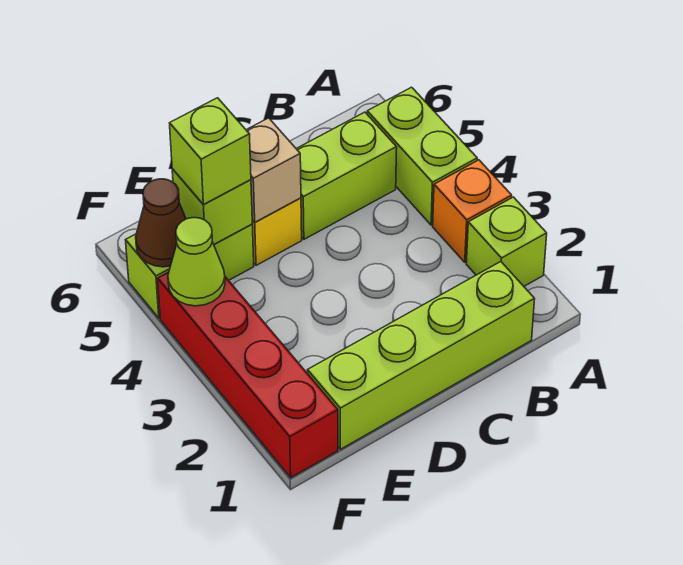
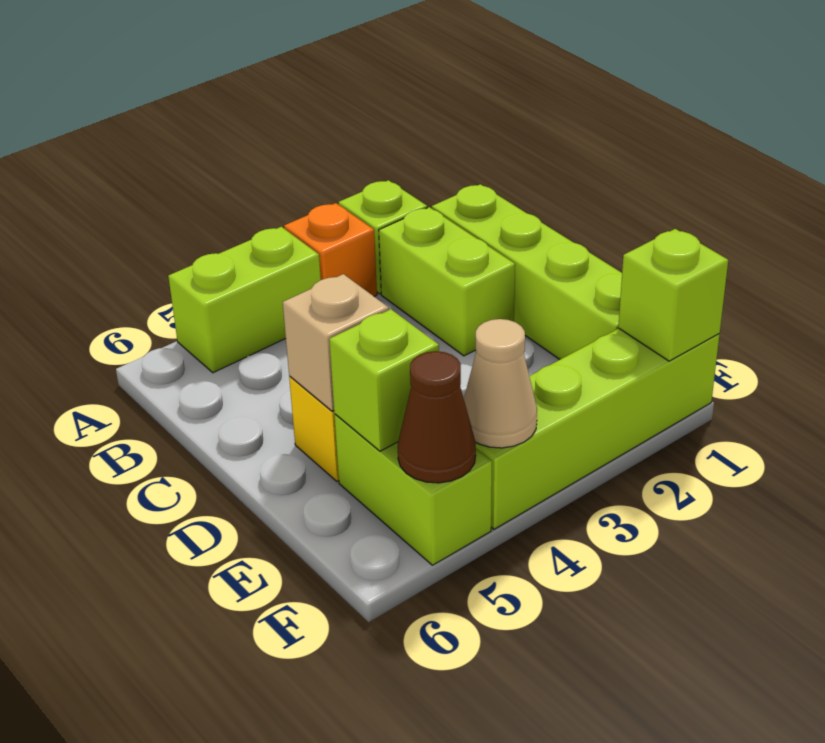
lime 1x2 brick [296,112,397,239] -> lime 1x2 brick moved to [379,207,515,356]
lime 1x1 brick [170,98,251,204] -> lime 1x1 brick moved to [618,229,728,361]
red 1x4 brick [158,272,338,478] -> lime 1x4 brick [476,329,720,529]
lime 1x1 cone [168,218,225,306] -> tan 1x1 cone [464,319,537,448]

